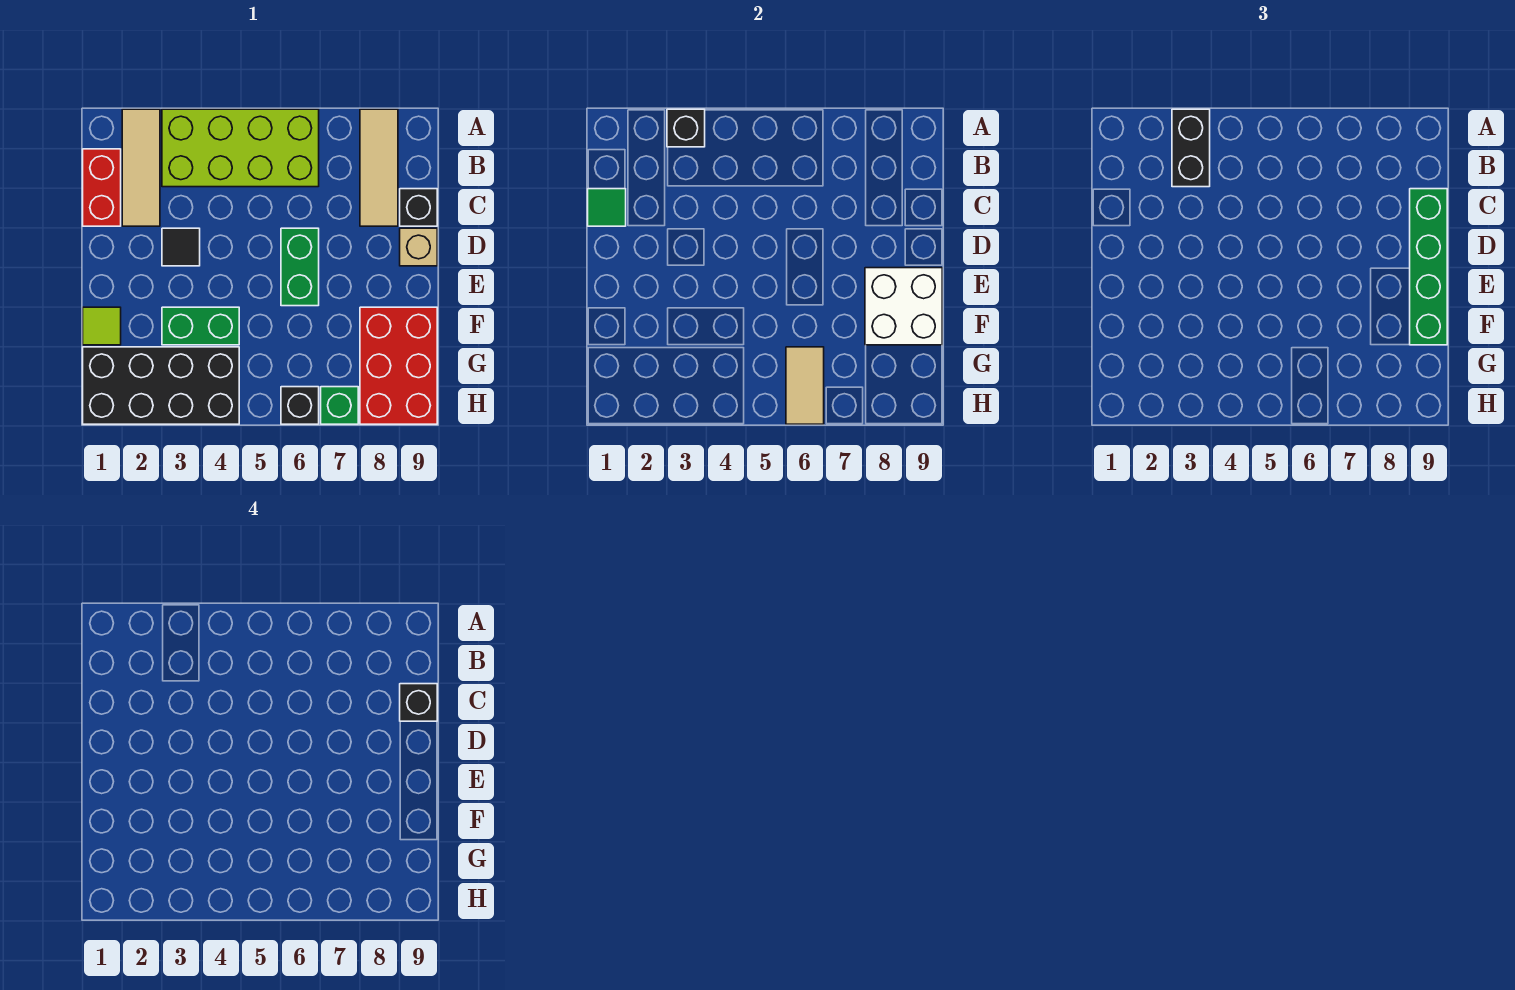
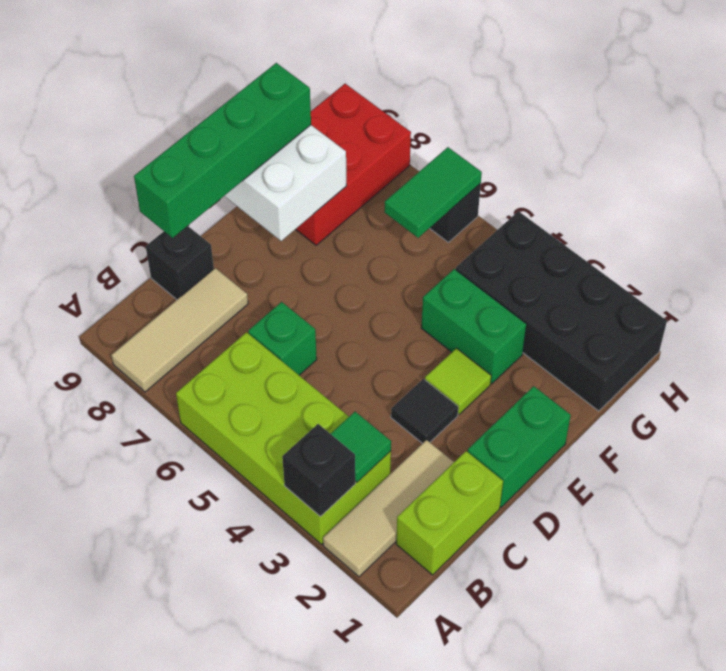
black 1x2 brick [1172,109,1210,187] -> none
red 1x2 brick [83,149,121,226] -> lime 1x2 brick [396,451,503,575]
green 1x1 tile [588,189,626,226] -> green 1x1 tile moved to [331,412,391,482]
black 1x1 brick [400,684,437,721] -> none
green 1x2 brick [281,228,319,306] -> green 1x2 brick moved to [467,386,571,507]
tan 1x1 brick [400,228,437,266] -> none
lime 1x1 tile [83,307,121,345] -> lime 1x1 tile moved to [425,348,491,414]
tan 1x2 tile [786,347,824,424] -> green 1x2 tile [384,147,482,238]
green 1x1 brick [321,387,358,424] -> green 1x1 brick moved to [248,302,317,375]

